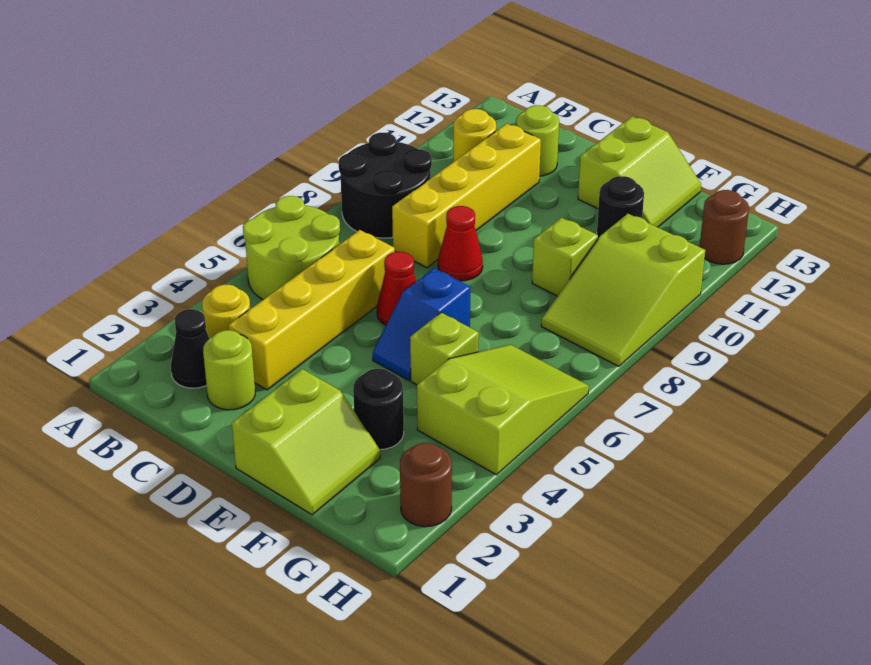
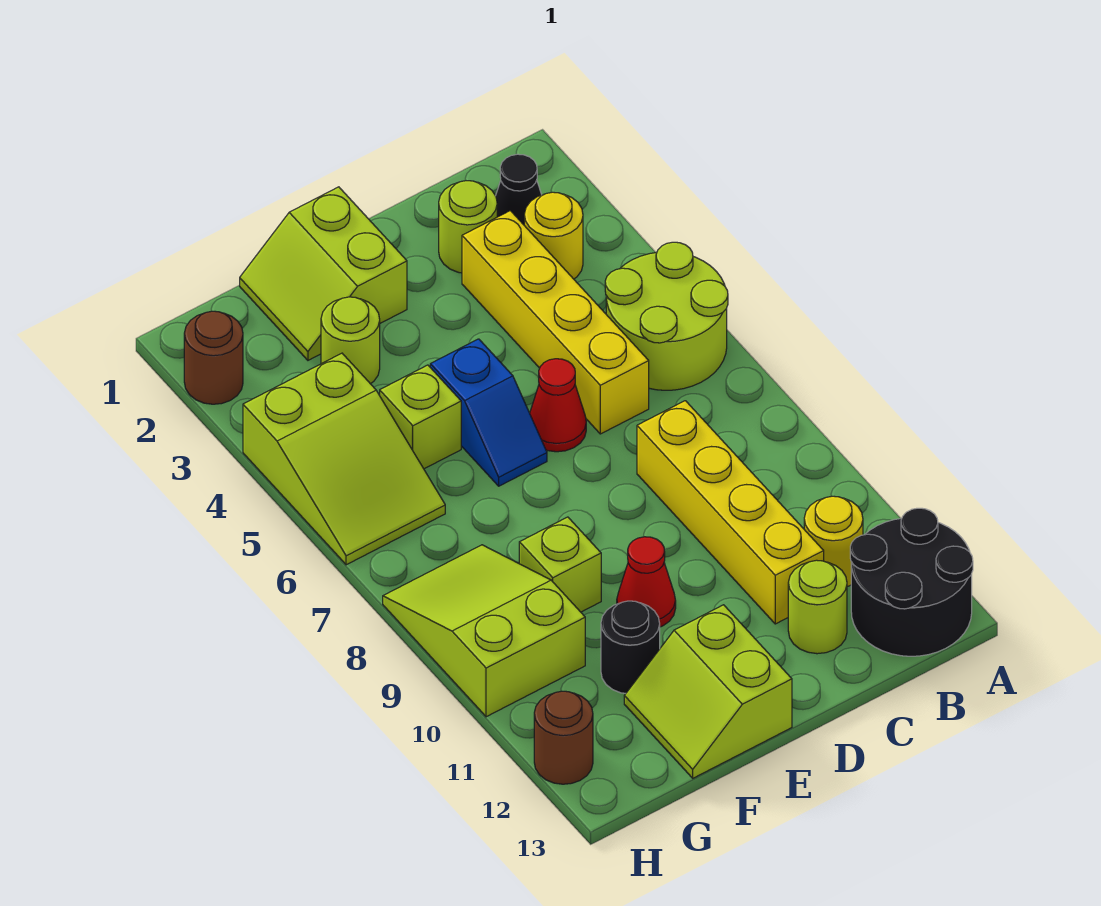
black 2x2 round brick [339,133,432,238] -> black 2x2 round brick moved to [850,508,973,656]
red 1x1 cone [438,206,483,281] -> red 1x1 cone moved to [617,537,676,627]
blue 1x2 slope [373,268,471,380] -> blue 1x2 slope turned to [430,339,547,486]
black 1x1 round brick [353,369,404,450] -> lime 1x1 round brick [321,297,380,384]

